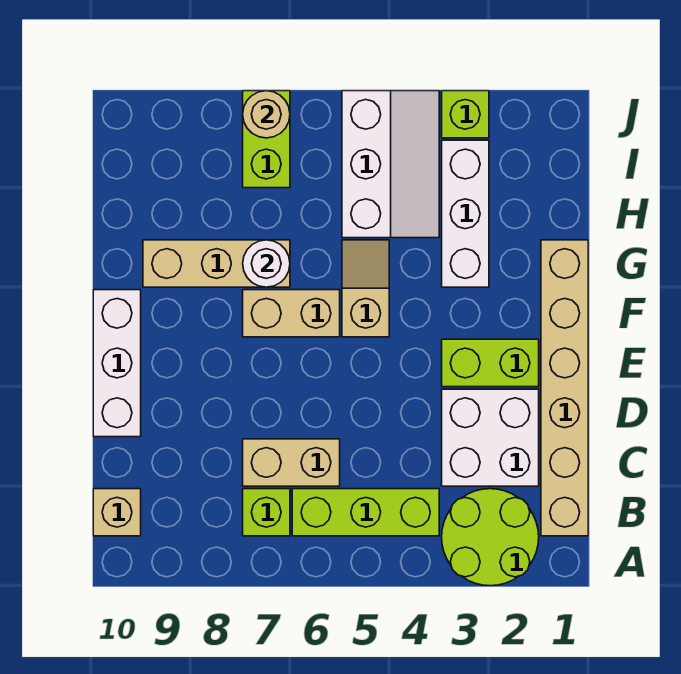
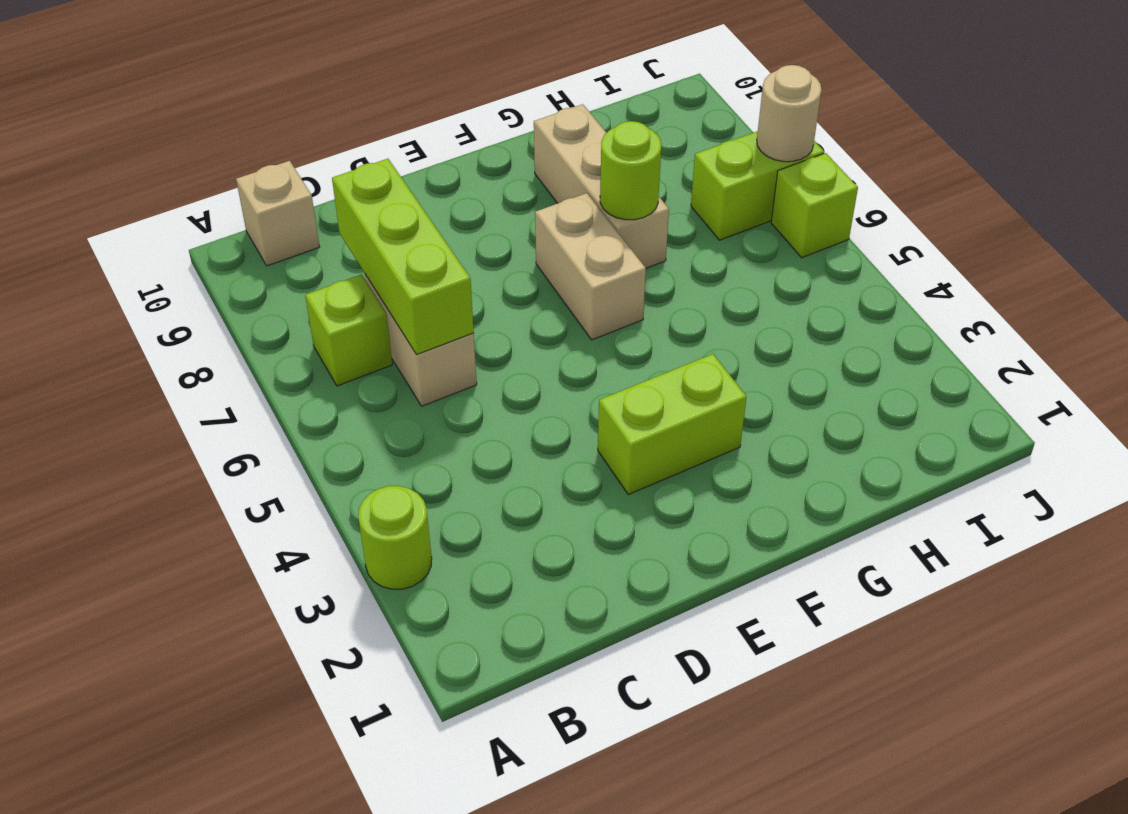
lime 2x2 round brick [442,489,539,586] -> lime 1x1 round brick [358,486,432,589]
tan 1x6 brick [541,240,588,536] -> none
lime 1x3 brick [292,489,439,536] -> lime 1x3 brick moved to [332,159,474,354]
white 2x2 brick [442,389,539,486] -> none
white 1x3 brick [93,290,141,437] -> none
lime 1x2 brick [442,339,539,387] -> lime 1x2 brick turned to [598,354,746,494]
tan 1x2 slope [342,240,389,337] -> none
white 1x3 brick [442,140,489,287] -> none
white 1x1 round brick [243,240,290,287] -> lime 1x1 round brick [600,121,661,220]
white 2x3 slope [342,91,439,238] -> none
lime 1x1 brick [442,91,489,138] -> lime 1x1 brick moved to [771,153,858,258]

